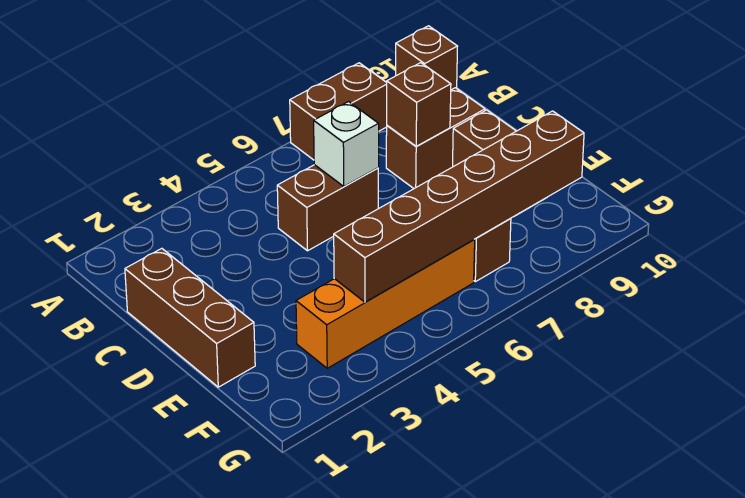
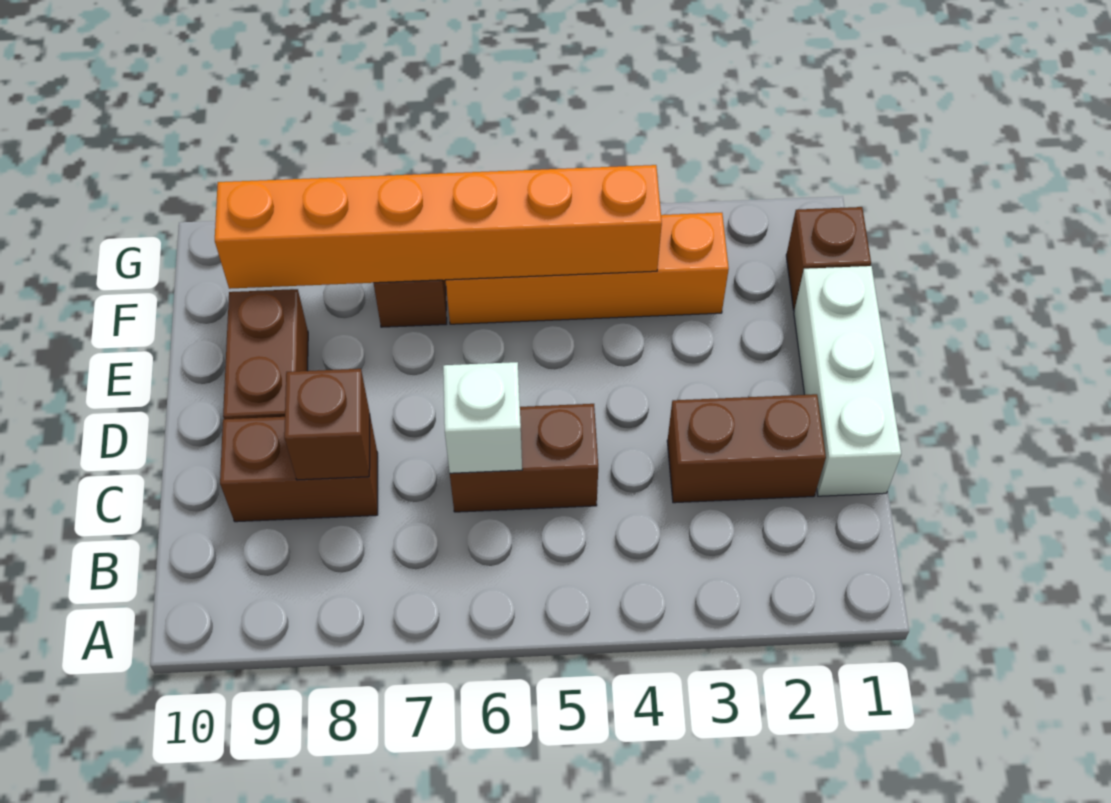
brown 1x2 brick [290,63,387,160] -> brown 1x2 brick moved to [667,394,826,503]
brown 1x1 brick [396,26,458,90] -> brown 1x1 brick moved to [786,207,871,310]
brown 1x3 brick [125,248,255,387] -> white 1x3 brick [794,266,901,496]
brown 1x6 brick [334,111,584,302] -> orange 1x6 brick [215,165,662,289]

